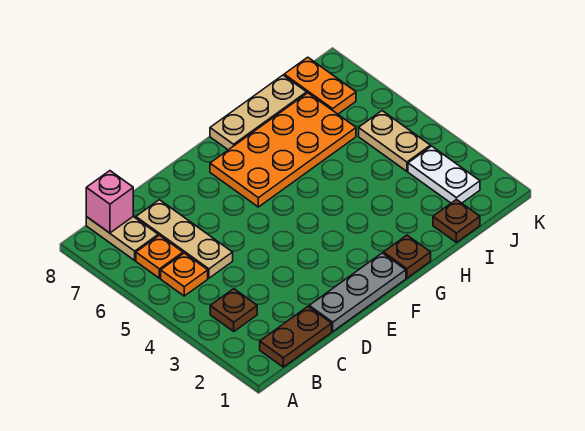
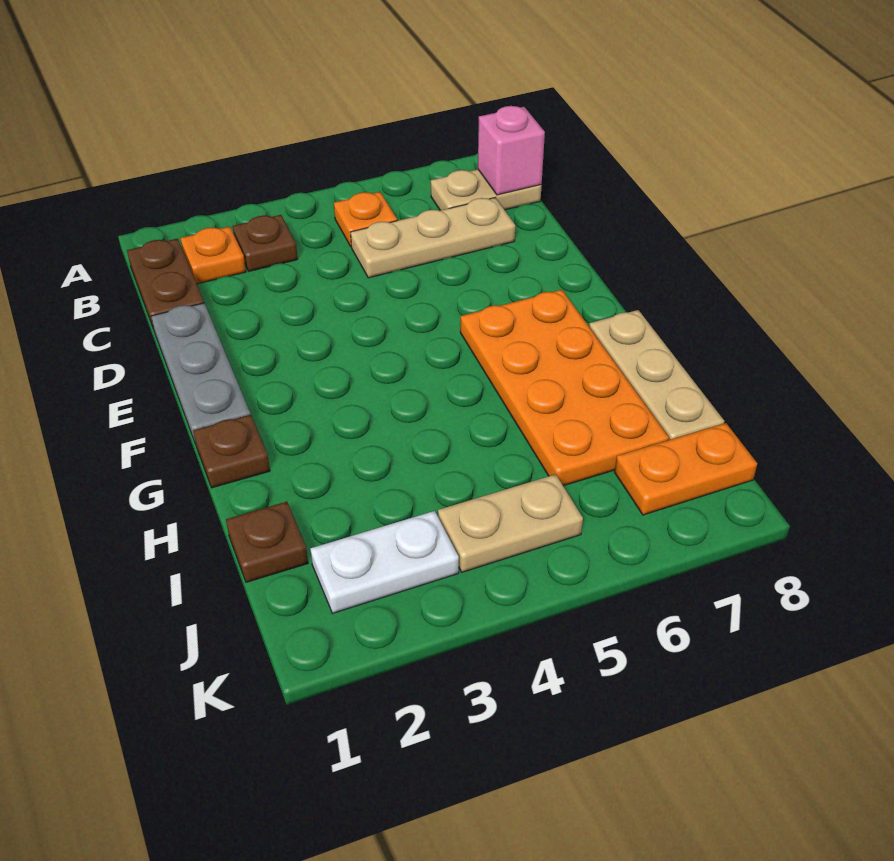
orange 1x1 plate [136,235,183,278] -> orange 1x1 plate moved to [180,227,246,284]

